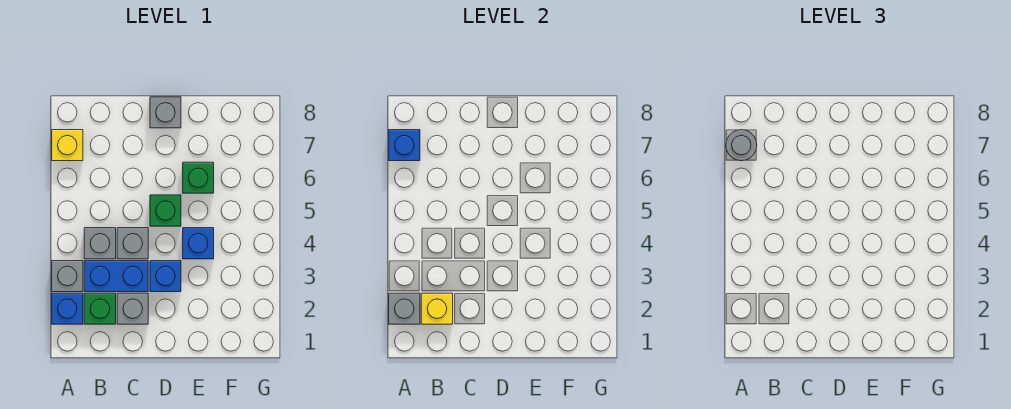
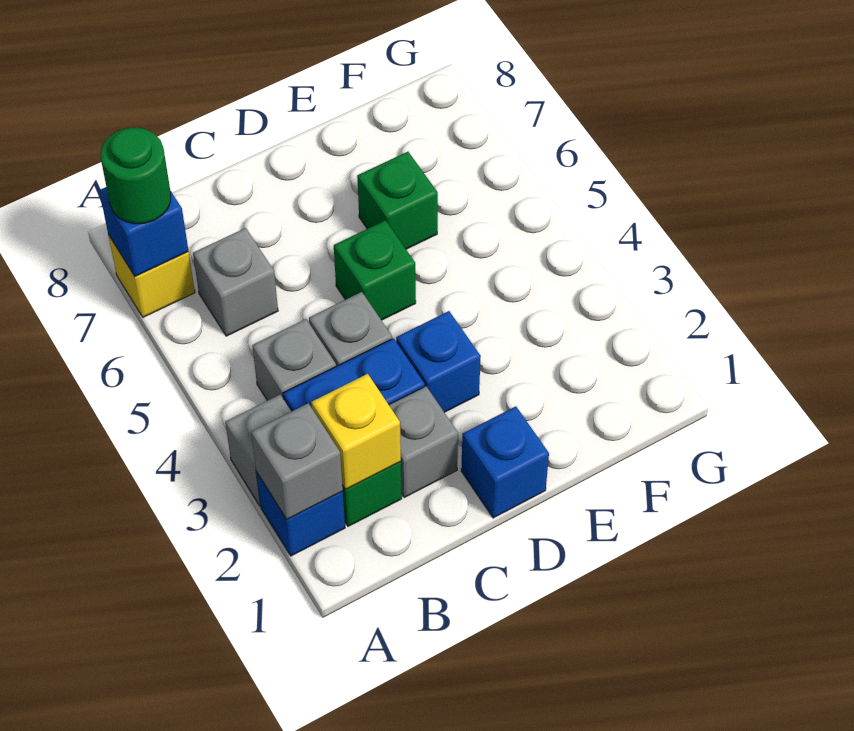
grey 1x1 round brick [726,130,757,161] -> green 1x1 round brick [101,127,171,224]
grey 1x1 brick [150,97,181,128] -> grey 1x1 brick moved to [193,228,278,336]
blue 1x1 brick [183,228,214,259] -> blue 1x1 brick moved to [461,406,549,518]

